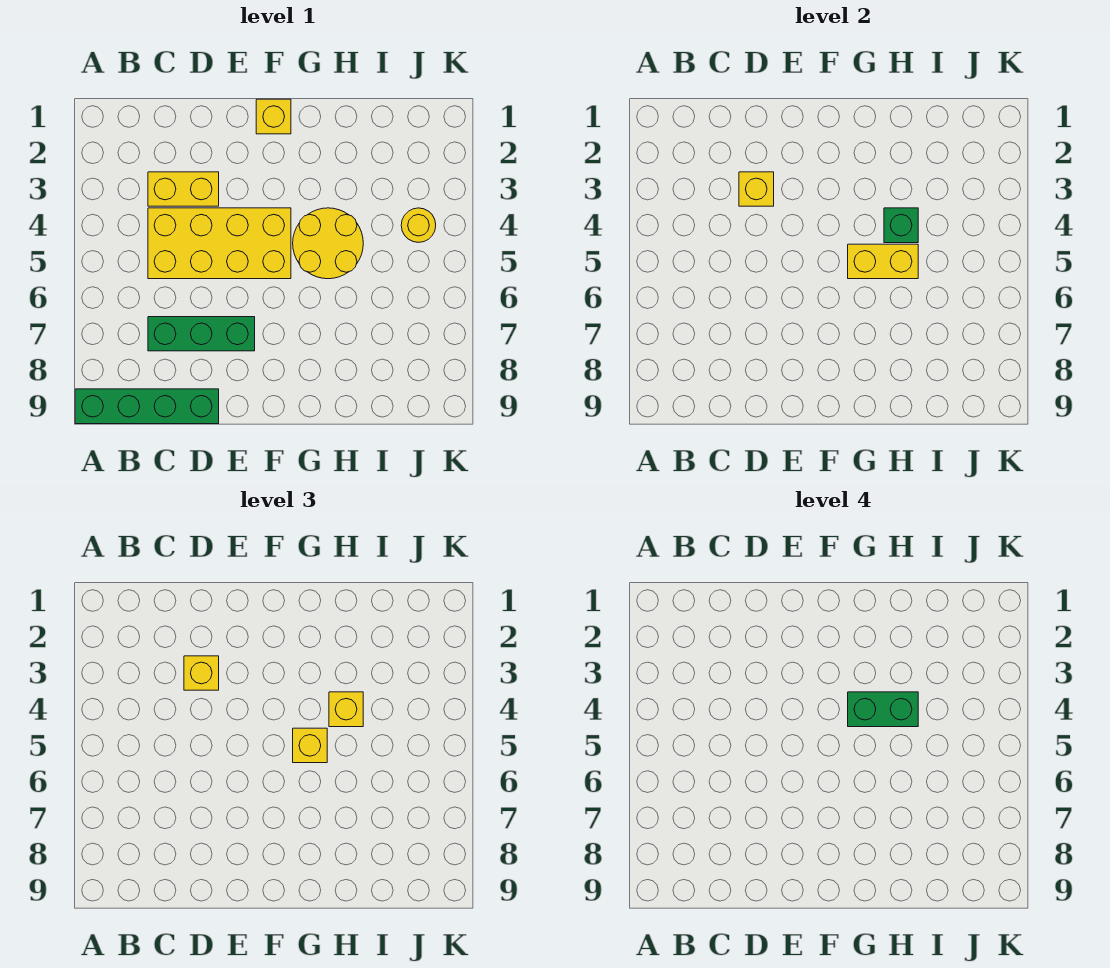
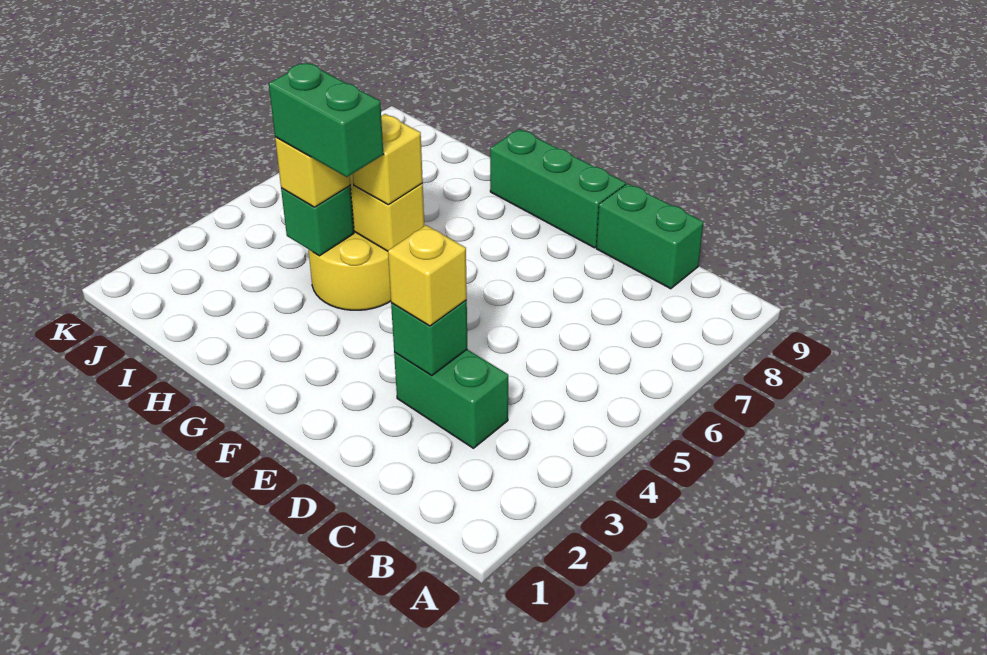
green 1x4 brick [75,389,219,424] -> green 1x2 brick [596,184,704,289]
yellow 1x2 brick [148,172,219,206] -> green 1x2 brick [394,349,508,448]
yellow 2x4 brick [148,208,291,279] -> none
green 1x3 brick [148,317,255,351] -> green 1x3 brick moved to [490,129,626,248]
yellow 1x1 brick [739,172,774,206] -> green 1x1 brick [391,300,467,375]
yellow 1x1 brick [256,99,291,134] -> none
yellow 1x1 round brick [401,208,436,242] -> none

